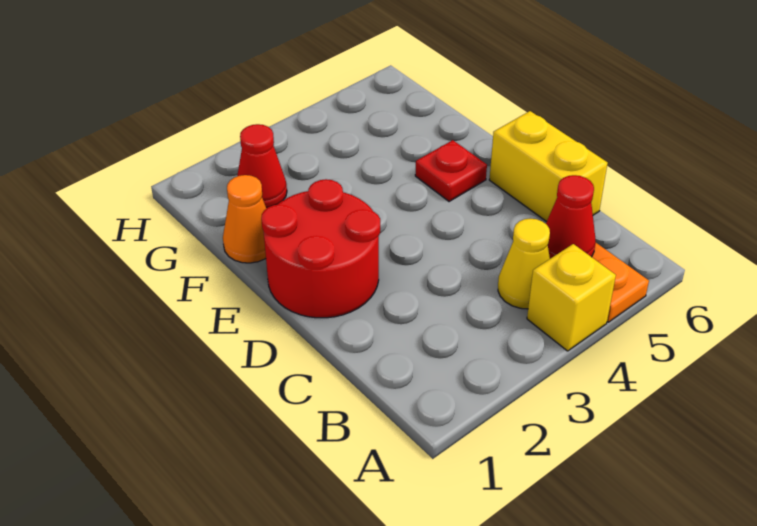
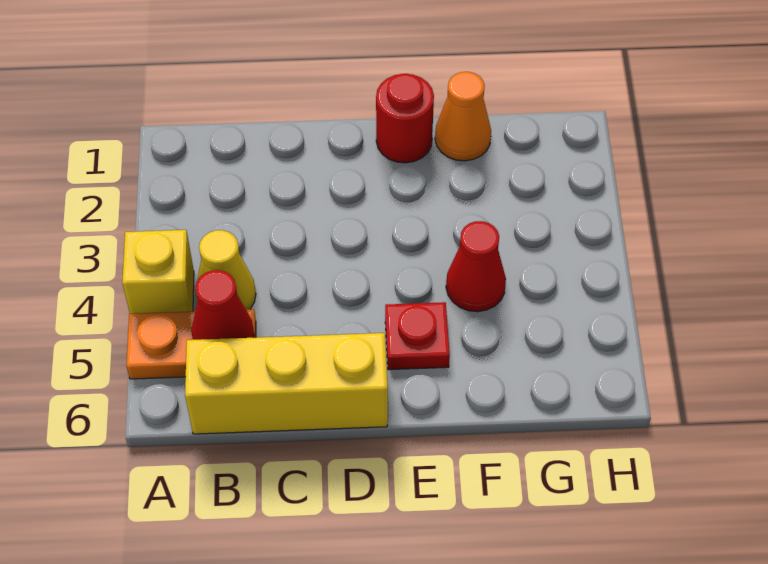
yellow 1x2 brick [489,111,608,222] -> yellow 1x3 brick [185,333,388,434]
red 2x2 round brick [261,179,380,318] -> red 1x1 round brick [376,74,434,163]
red 1x1 cone [237,124,287,209] -> red 1x1 cone moved to [446,221,506,312]

